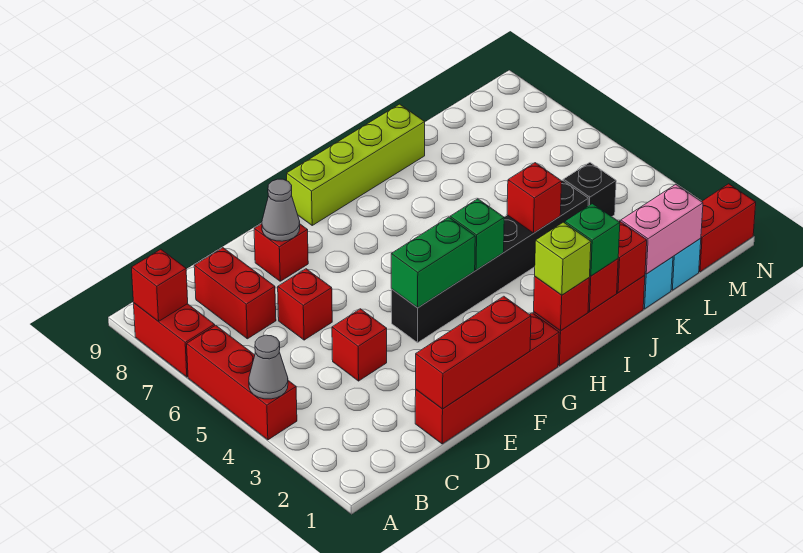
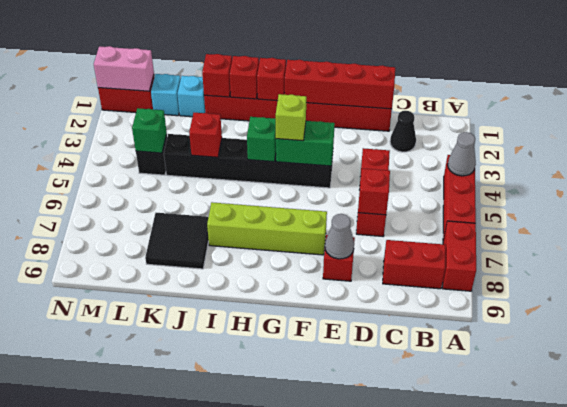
red 1x1 brick [131,249,188,322] -> red 1x1 brick moved to [358,168,390,215]
none -> black 1x1 cone [390,111,416,152]
red 1x2 brick [194,248,276,339] -> red 1x2 brick turned to [383,240,446,289]
red 1x3 brick [416,296,531,409] -> red 1x4 brick [285,60,395,109]
lime 1x4 brick [287,104,425,225] -> lime 1x4 brick moved to [207,202,327,255]
lime 1x1 brick [535,222,591,295] -> lime 1x1 brick moved to [276,94,306,141]
green 1x1 brick [565,204,620,276] -> green 1x1 brick moved to [132,108,167,153]
none -> black 2x2 tile [145,213,209,269]
pink 1x2 brick [621,184,703,274] -> pink 1x2 brick moved to [94,46,154,91]

